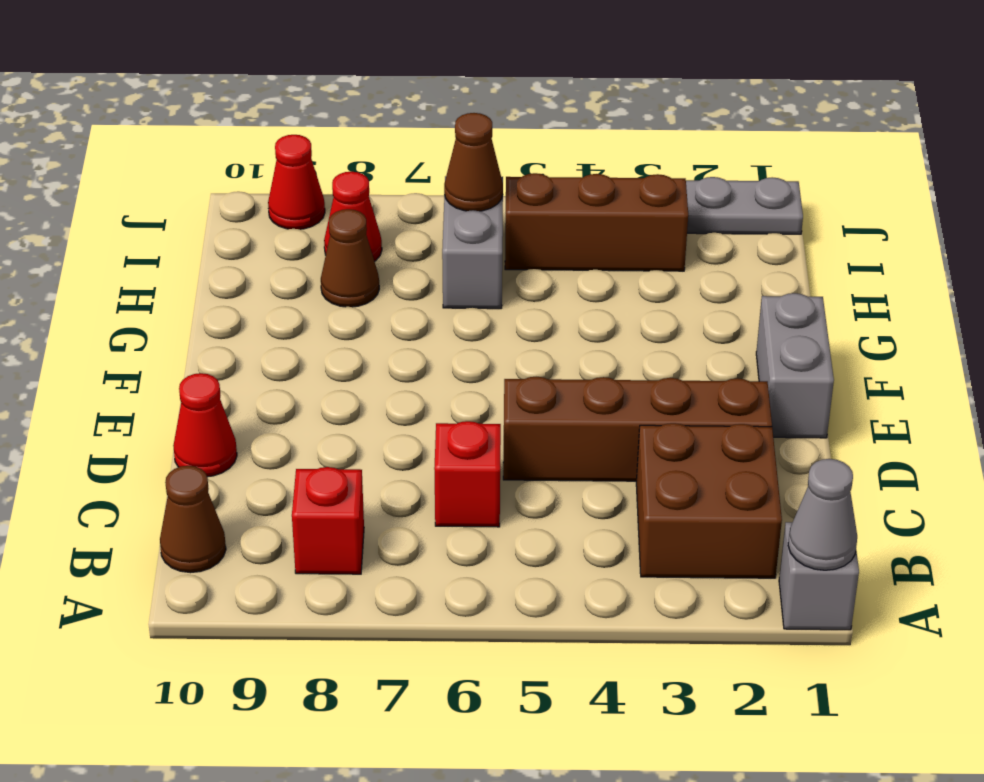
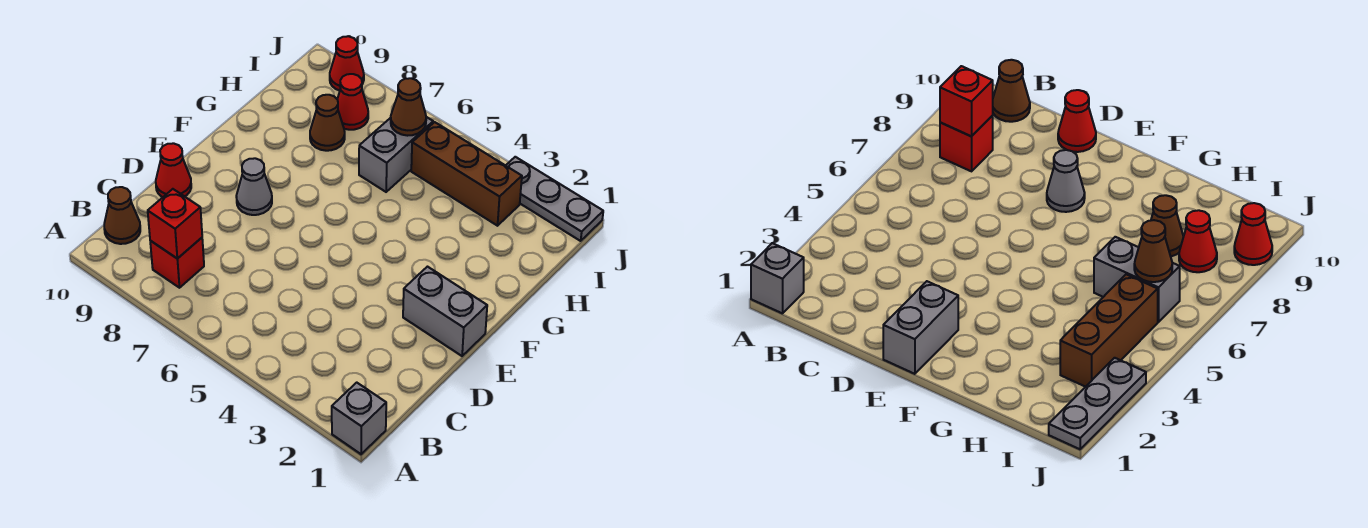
grey 1x1 cone [788,459,857,570] -> grey 1x1 cone moved to [236,158,272,215]
brown 2x2 brick [636,423,782,578] -> none
red 1x1 brick [434,421,501,527] -> red 1x1 brick moved to [148,189,202,259]
brown 1x4 brick [503,377,772,481] -> none
grey 1x2 brick [756,293,834,438] -> grey 1x2 brick turned to [403,267,487,356]

